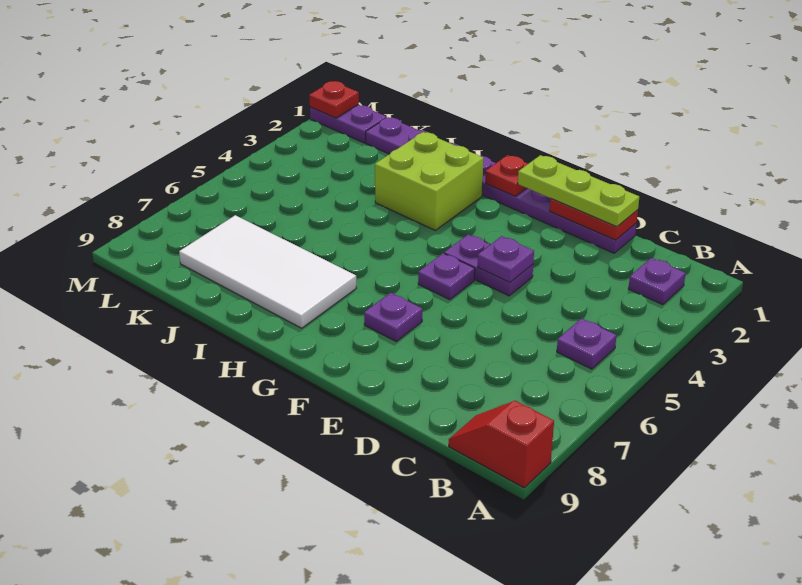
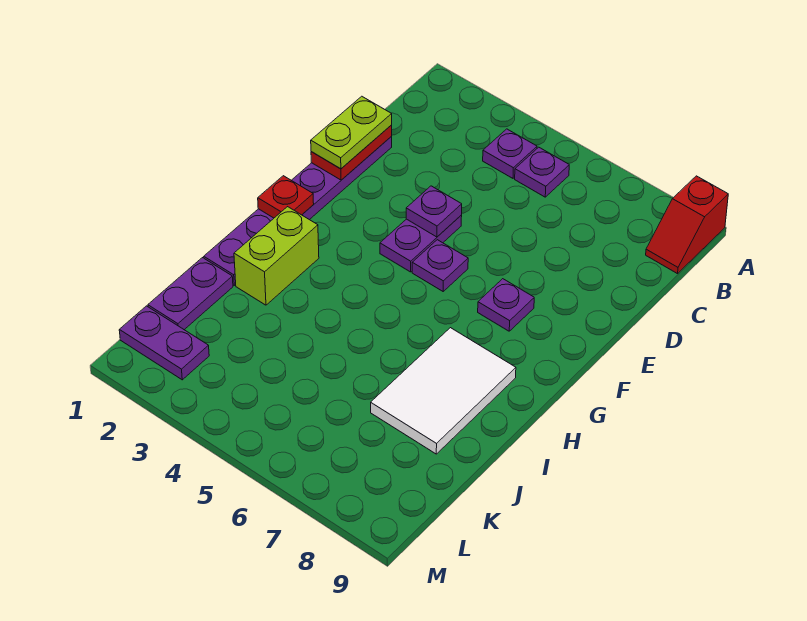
purple 1x1 plate [628,258,686,305] -> purple 1x1 plate moved to [483,129,537,178]
lime 1x3 plate [518,155,639,227] -> lime 1x2 plate [311,96,392,169]
lime 2x2 brick [375,132,484,230] -> lime 1x2 brick [234,207,319,305]
white 2x4 tile [179,215,356,328] -> white 2x3 tile [371,328,516,454]
purple 1x2 plate [310,105,387,143] -> purple 1x2 plate turned to [119,306,209,380]
red 1x1 plate [309,81,359,118] -> none

